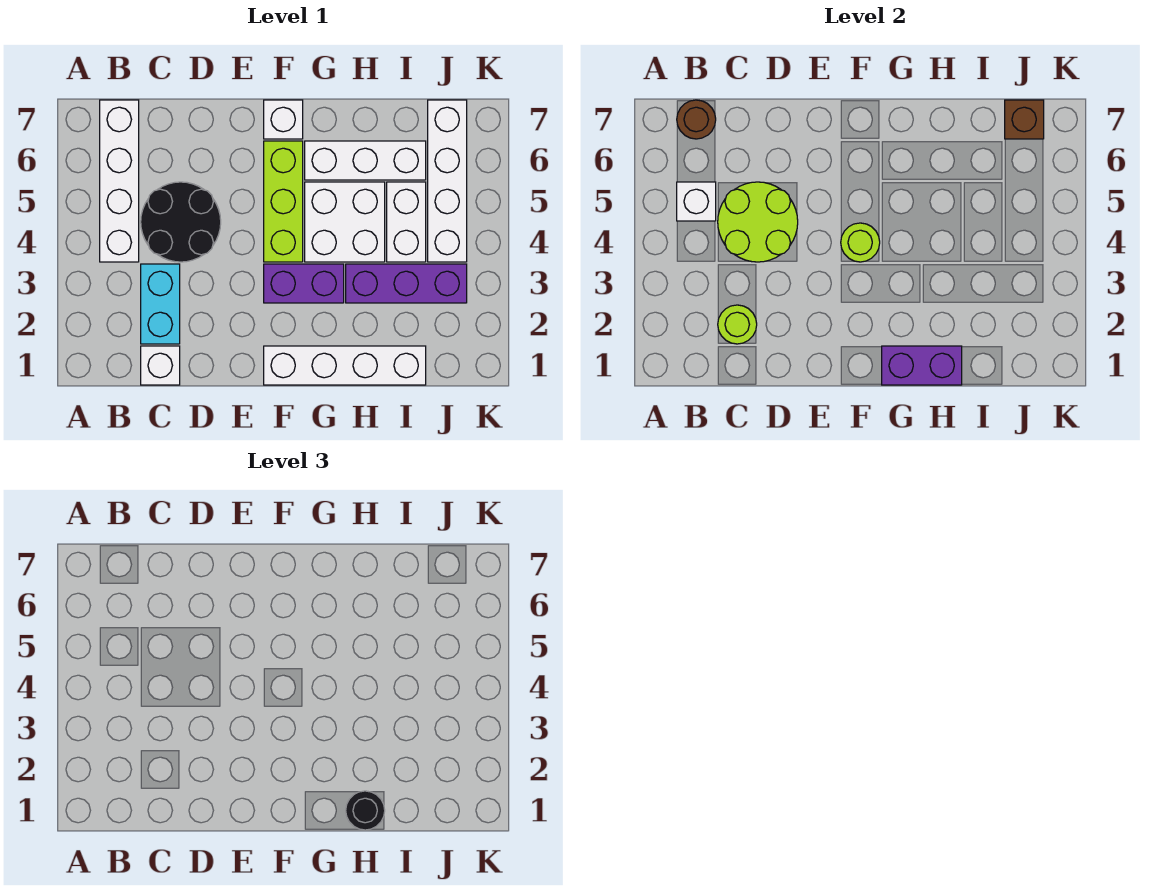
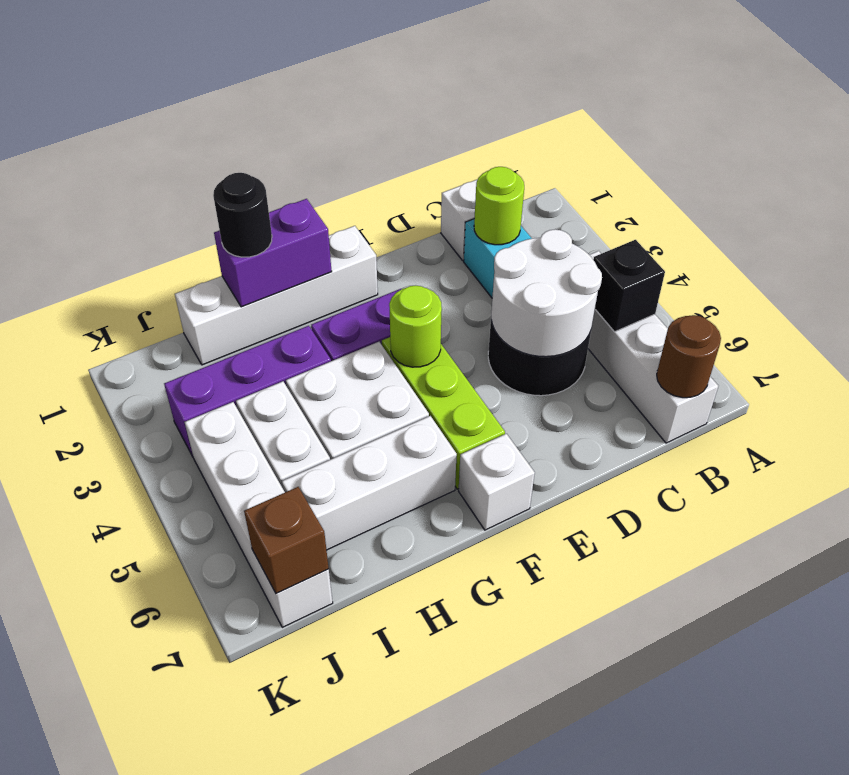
white 1x1 brick [677,182,716,221] -> black 1x1 brick [593,240,665,332]
lime 2x2 round brick [718,182,798,262] -> white 2x2 round brick [491,229,602,357]

